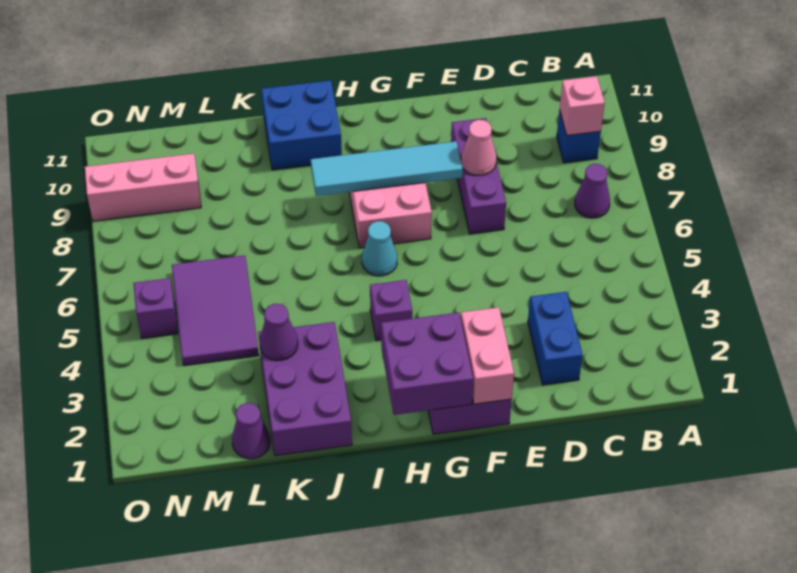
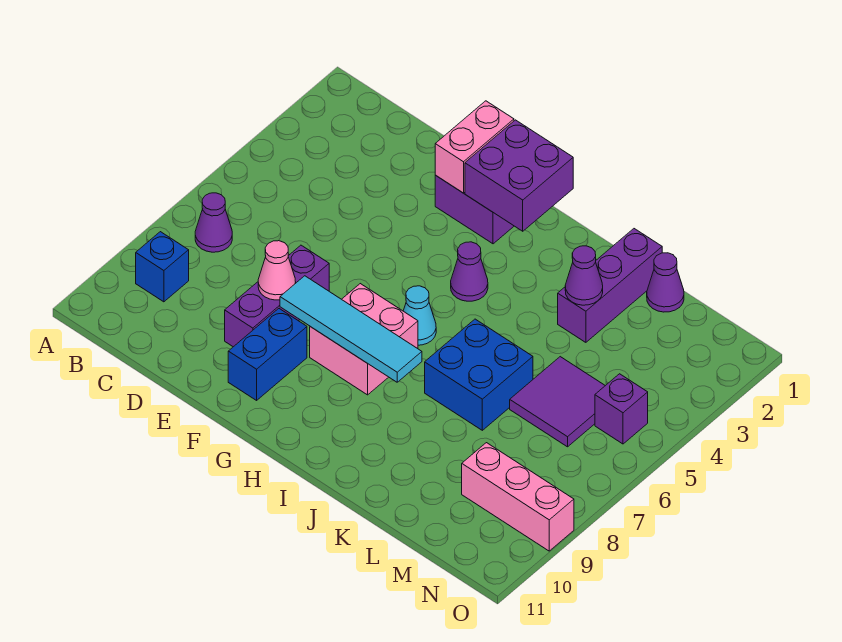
pink 1x1 brick [560,76,605,135] -> none
blue 1x2 brick [528,292,583,385] -> blue 1x2 brick moved to [228,309,307,400]
purple 1x1 brick [370,280,412,340] -> purple 1x1 cone [451,242,488,301]
blue 2x2 brick [261,80,342,170] -> blue 2x2 brick moved to [425,319,533,430]
purple 2x3 brick [258,322,352,456] -> purple 1x3 brick [558,229,662,342]
purple 2x3 tile [172,255,259,366] -> purple 2x2 tile [510,357,605,447]

